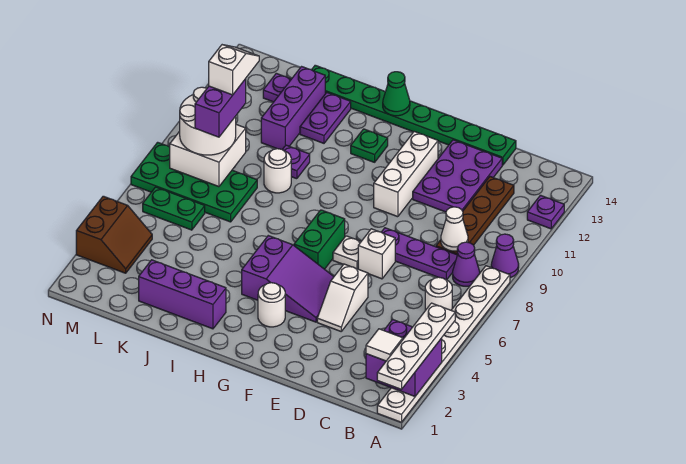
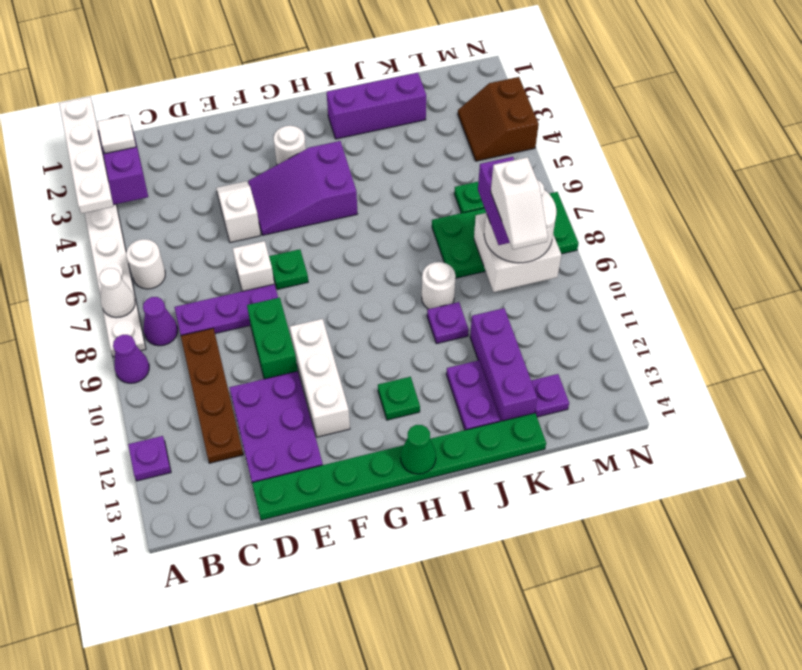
white 1x1 cone [441,207,468,251] -> white 1x1 cone moved to [99,268,135,318]
white 1x1 plate [333,236,361,269] -> green 1x1 plate [269,249,308,289]
green 1x2 brick [294,210,345,269] -> green 1x2 brick moved to [247,298,298,379]

